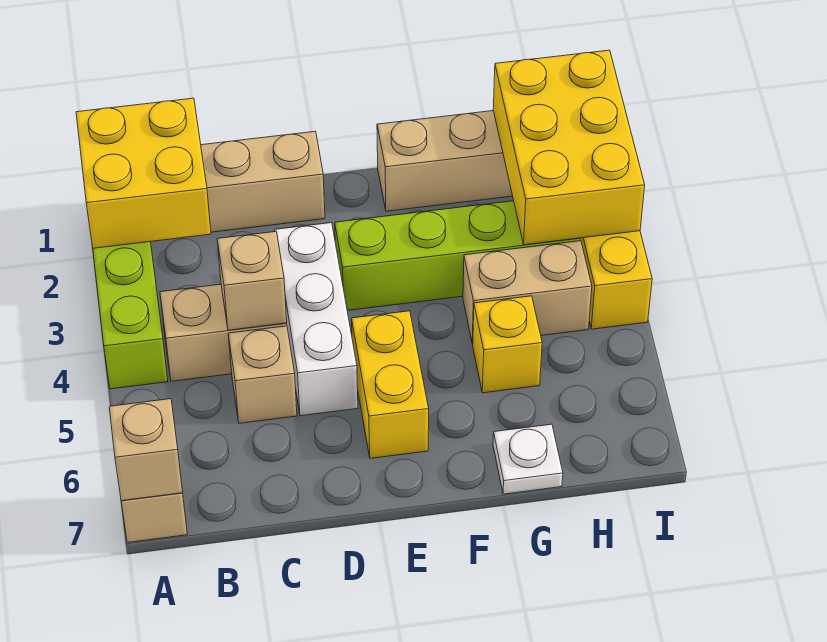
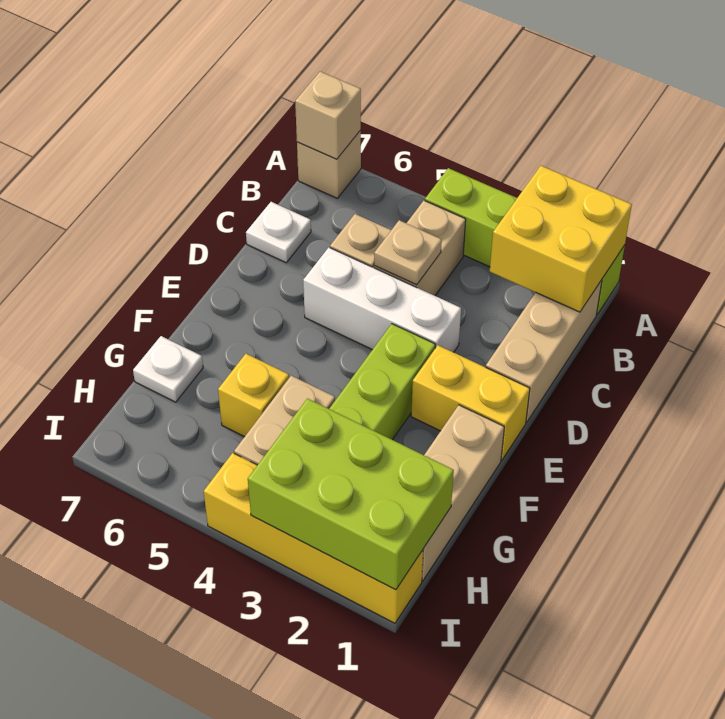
tan 1x1 brick [217,232,287,330] -> tan 1x1 plate [374,220,442,285]
none -> white 1x1 plate [246,202,311,263]
yellow 1x2 brick [352,311,429,458] -> yellow 1x2 brick moved to [411,345,530,460]
yellow 2x3 brick [493,50,645,245] -> lime 2x3 brick [248,399,454,590]

